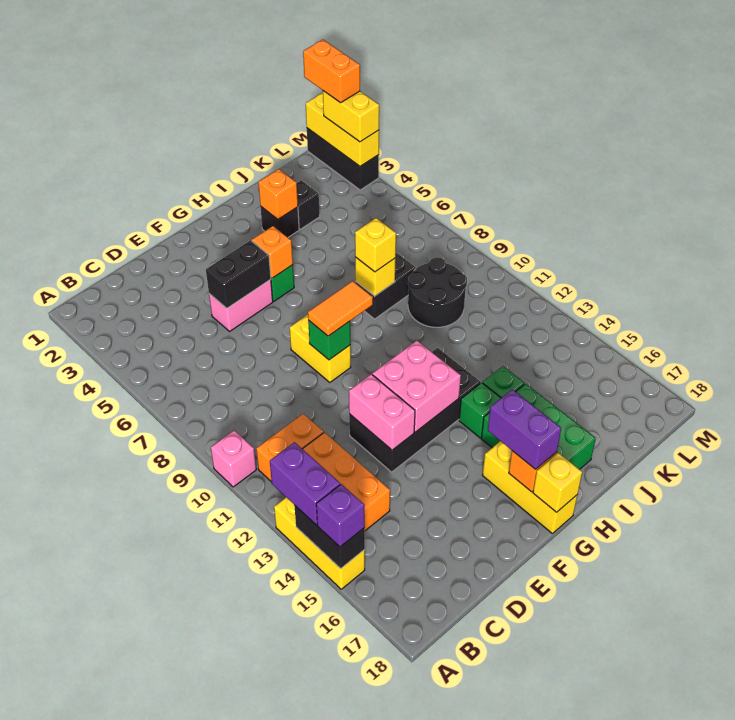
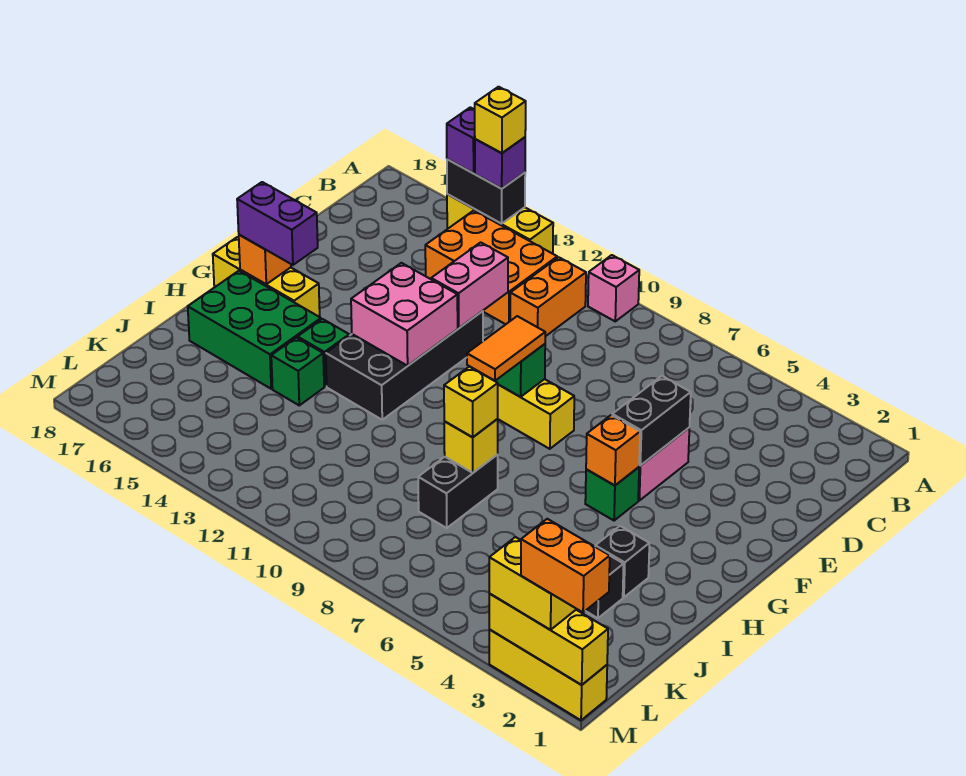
purple 1x2 brick [270,442,340,525] -> purple 1x1 brick [475,137,525,189]
pink 1x2 brick [349,374,415,450] -> pink 1x2 brick turned to [431,242,508,328]
yellow 1x1 brick [533,453,582,512] -> yellow 1x1 brick moved to [475,87,526,153]
orange 1x1 brick [258,169,298,219] -> none
black 2x2 round brick [408,257,467,327] -> none
black 1x3 brick [307,128,379,190] -> yellow 1x3 brick [489,630,607,720]

